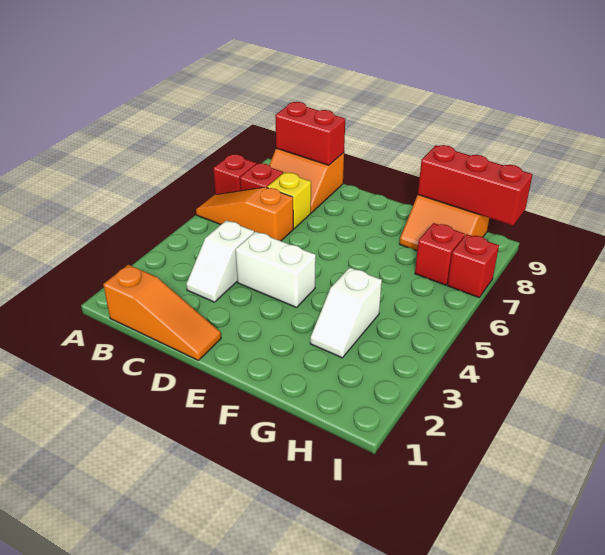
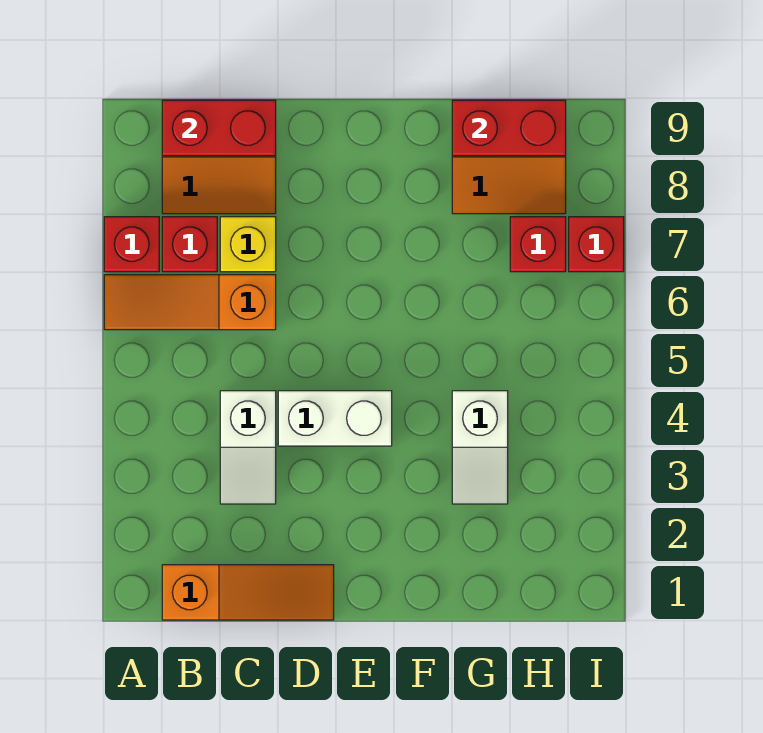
red 1x3 brick [418,145,533,225] -> red 1x2 brick [452,100,566,156]

